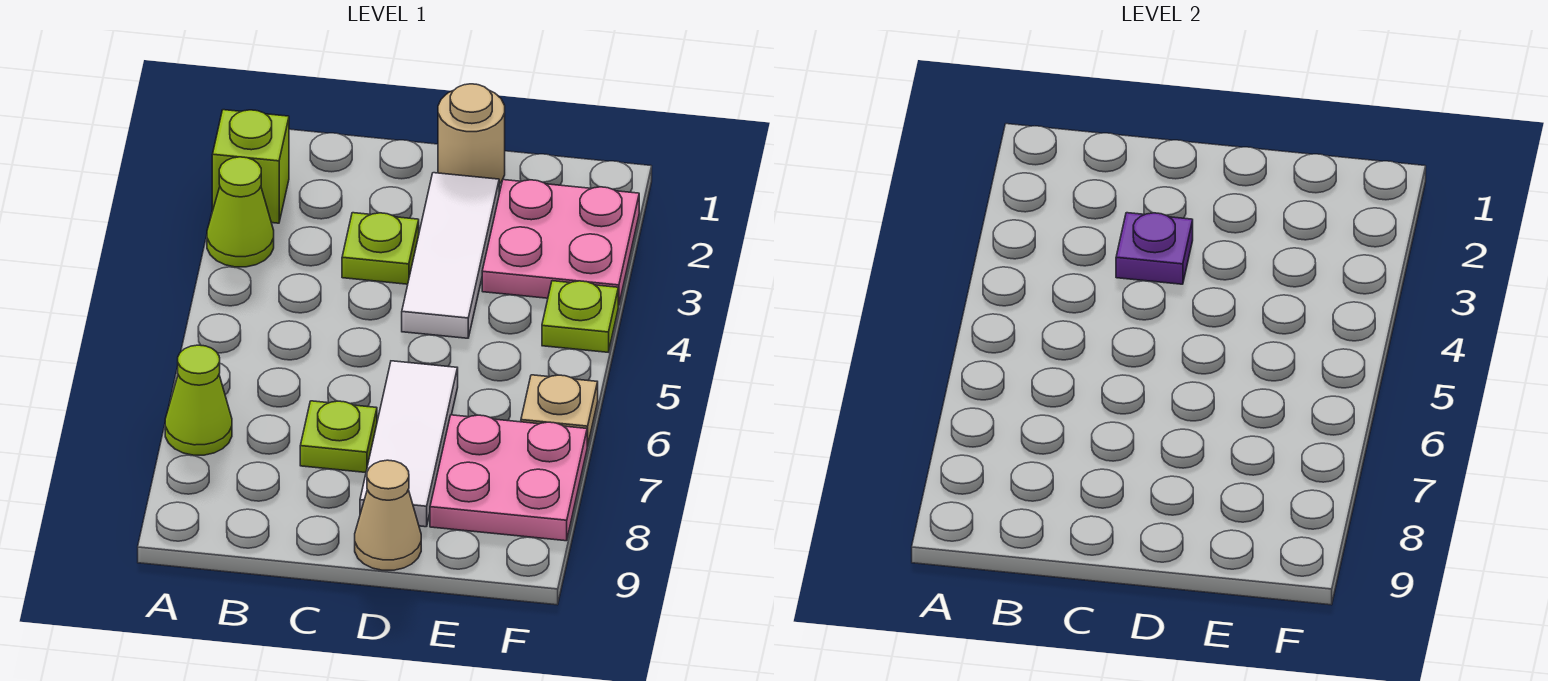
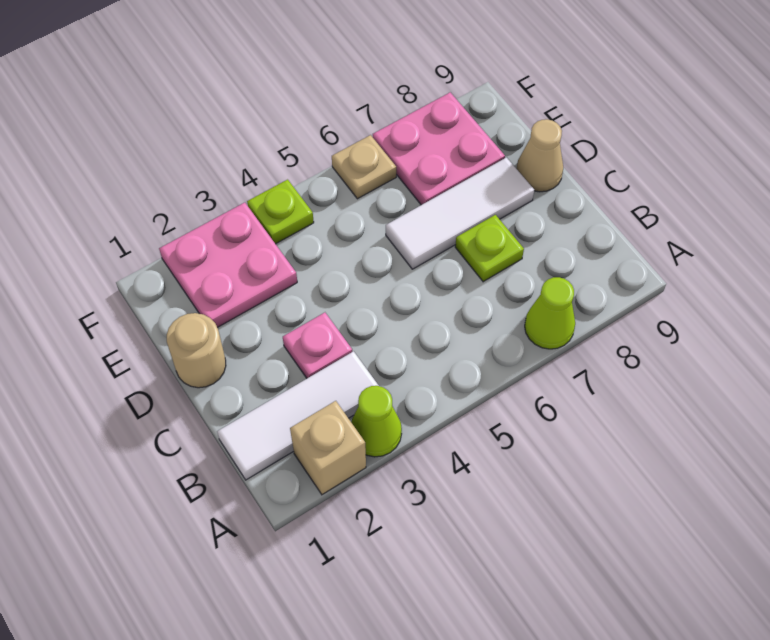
lime 1x1 brick [212,110,289,223] -> tan 1x1 brick [290,401,366,495]
lime 1x1 plate [342,213,419,284] -> pink 1x1 plate [283,313,352,378]
purple 1x1 plate [1116,213,1193,284] -> none
white 1x3 tile [402,173,499,338] -> white 1x3 tile moved to [217,351,379,480]

